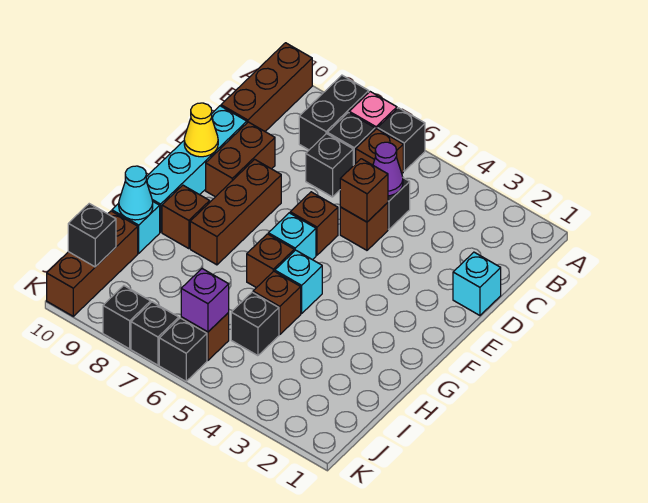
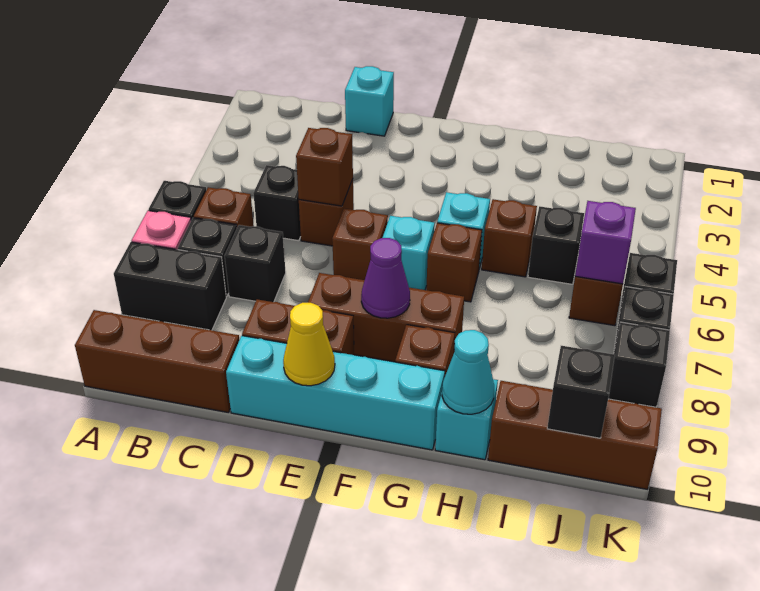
purple 1x1 cone [373,142,403,196] -> purple 1x1 cone moved to [361,238,410,318]

